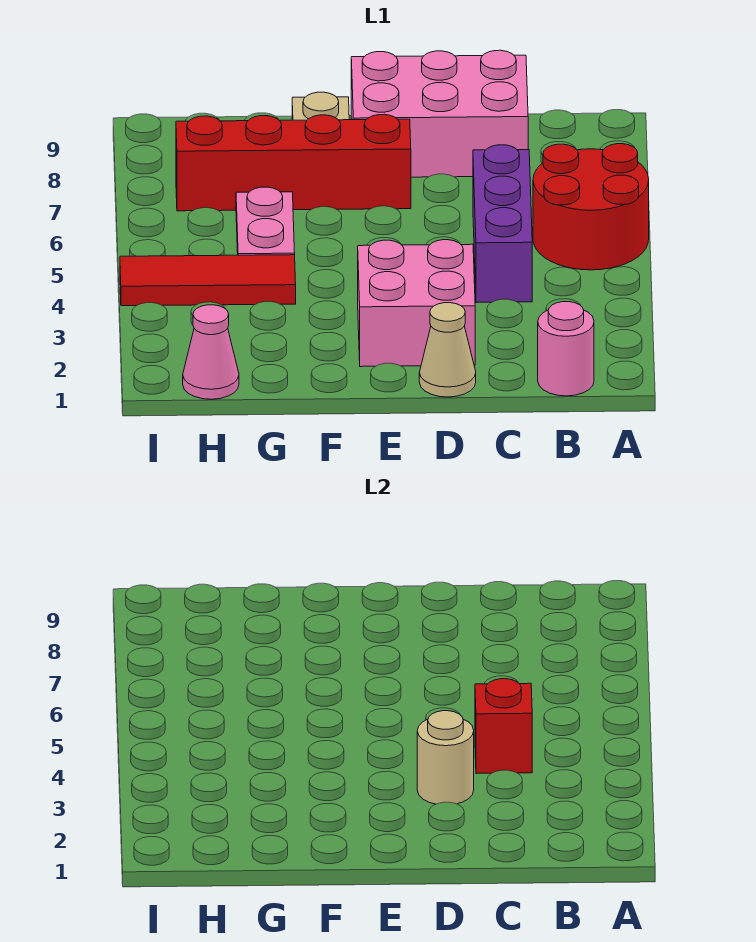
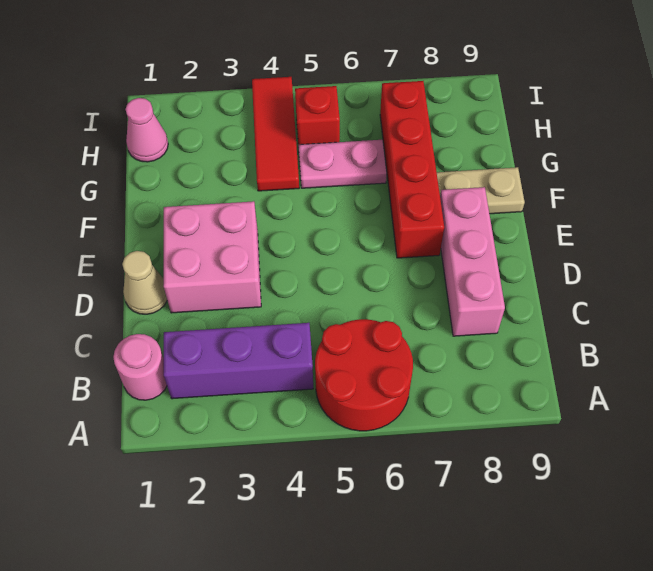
purple 1x3 brick [473,145,532,303] -> purple 1x3 brick moved to [164,323,313,399]
red 1x1 brick [475,679,532,774] -> red 1x1 brick moved to [295,86,340,148]
pink 2x3 brick [351,50,528,177] -> pink 1x3 brick [440,187,505,336]
tan 1x1 round brick [417,711,474,804] -> none

